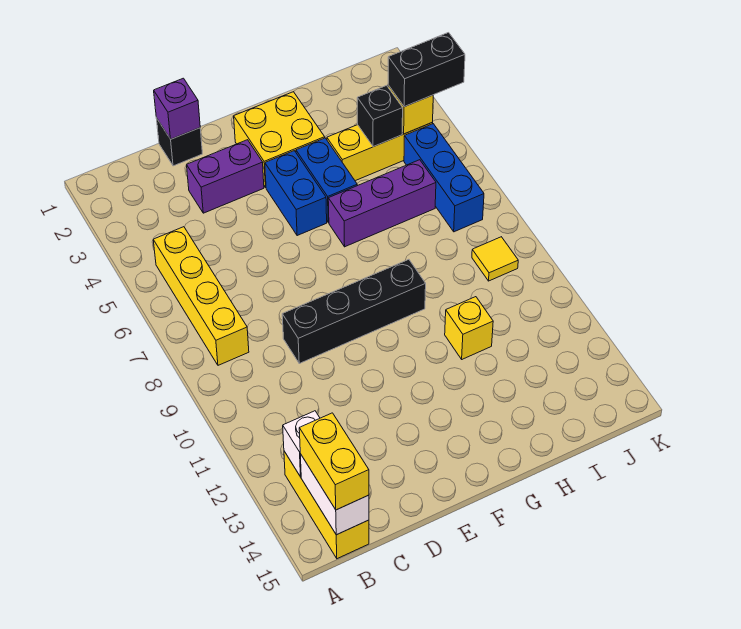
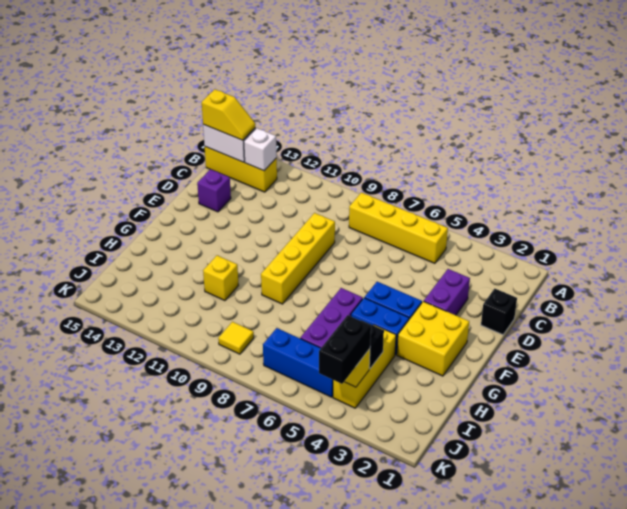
yellow 1x2 brick [299,413,369,510] -> yellow 1x2 slope [202,89,255,140]
purple 1x1 brick [154,78,200,139] -> purple 1x1 brick moved to [197,169,231,212]
black 1x4 brick [282,259,426,363] -> yellow 1x4 brick [261,213,335,304]

